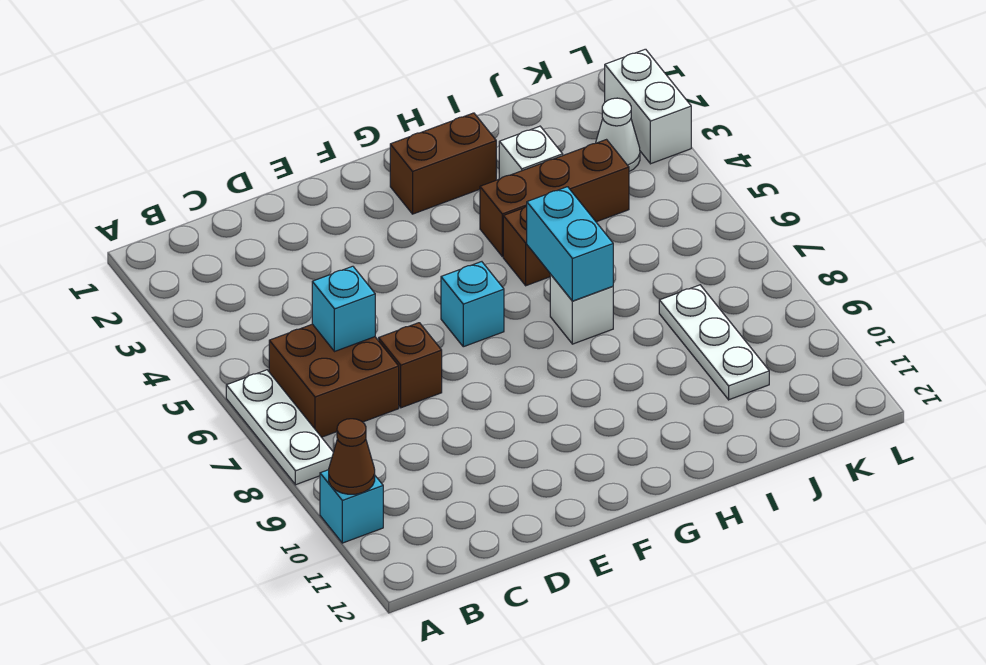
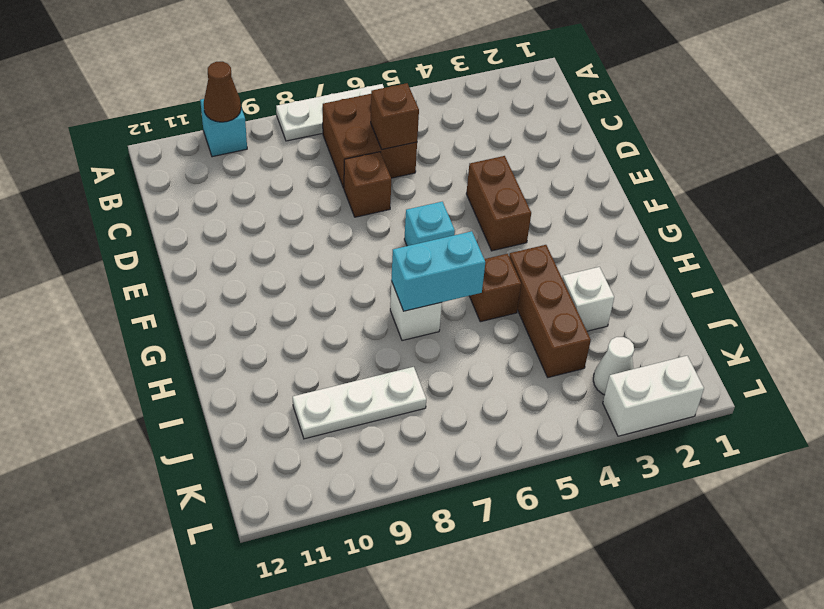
cyan 1x1 brick [312,266,375,352] -> brown 1x1 brick [371,83,419,149]
brown 1x2 brick [390,113,496,214] -> brown 1x2 brick moved to [466,156,531,251]

